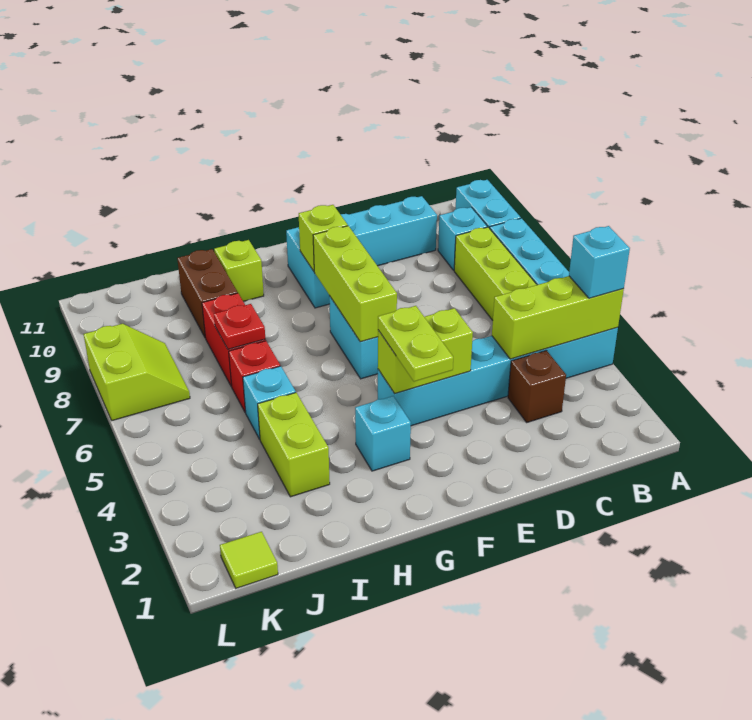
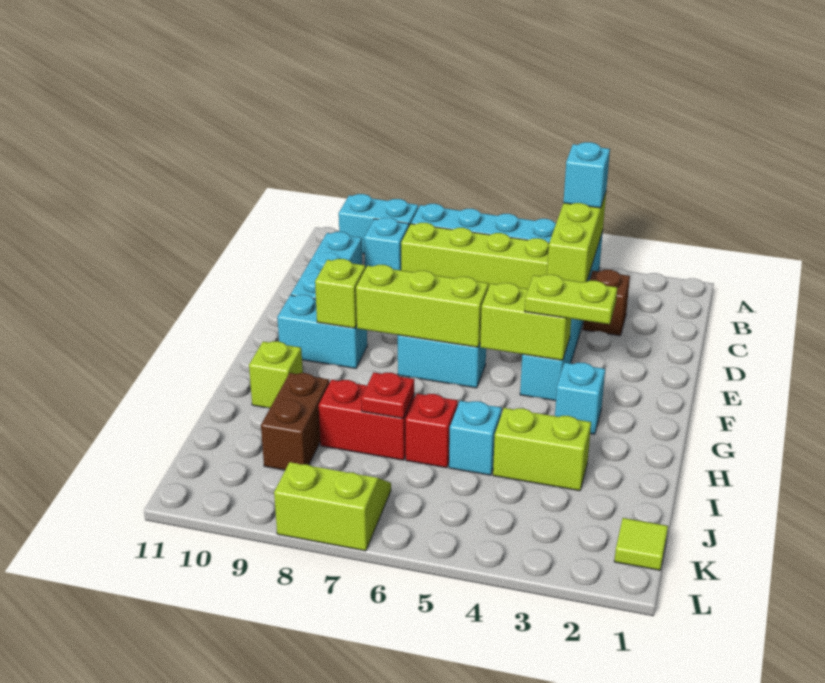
lime 1x2 brick [378,308,473,394] -> lime 1x2 brick turned to [480,283,571,360]
brown 1x2 brick [177,249,238,337] -> brown 1x2 brick turned to [261,373,329,470]

